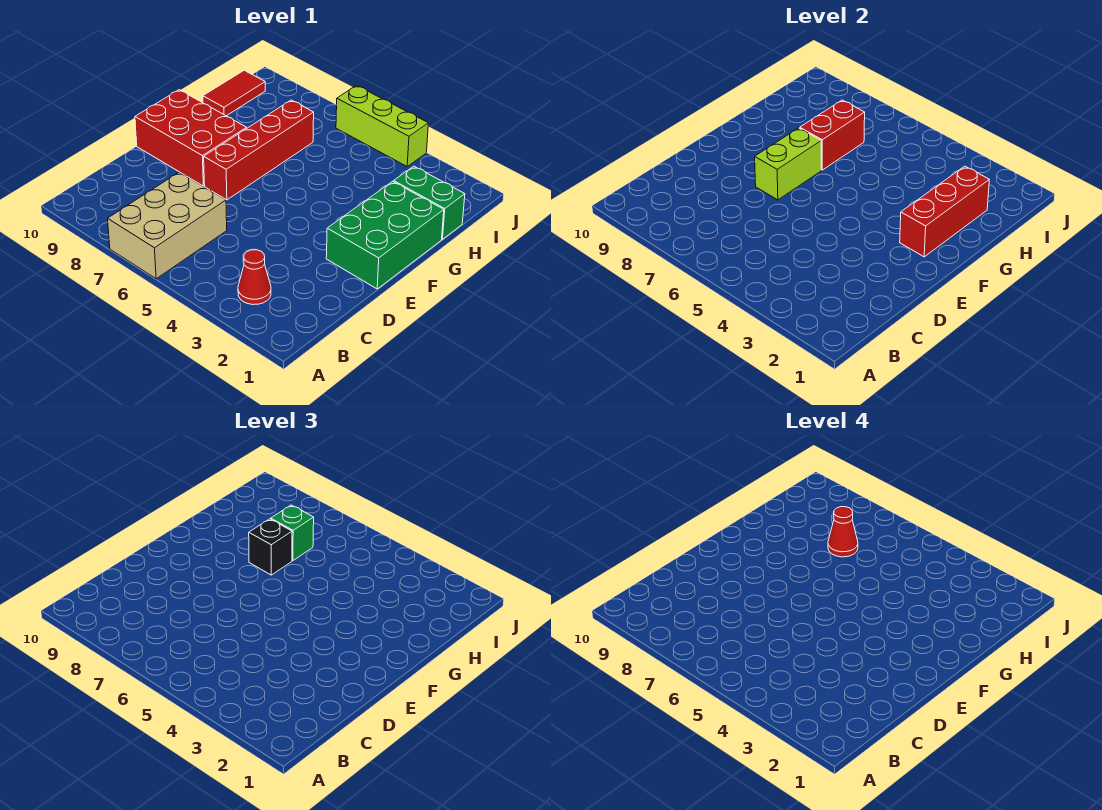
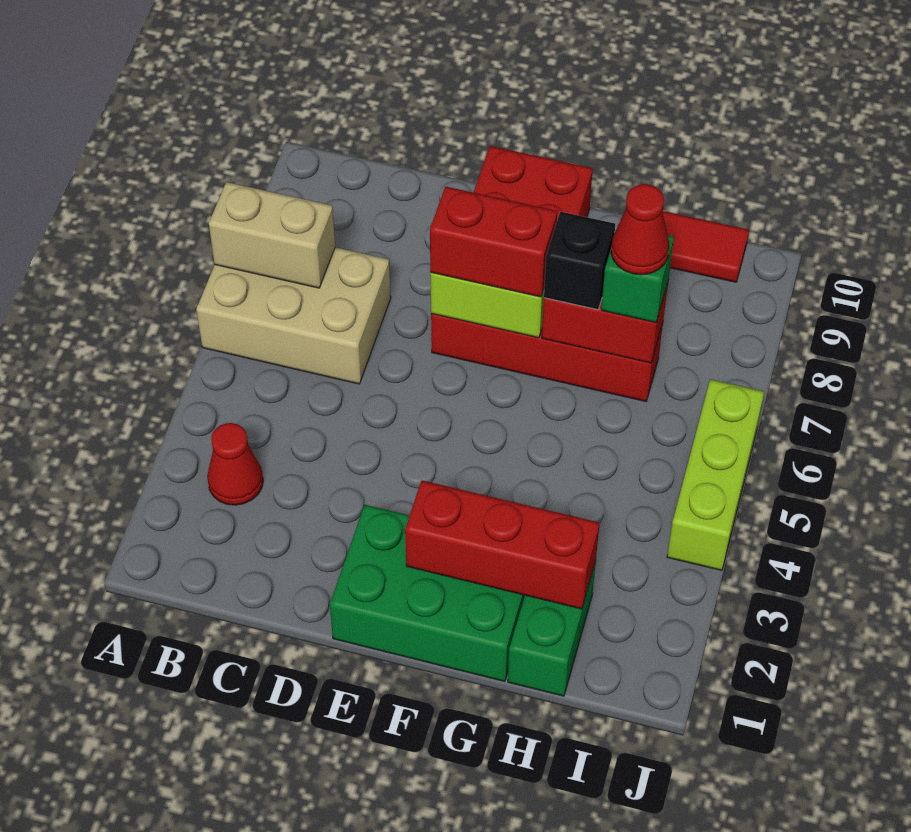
none -> tan 1x2 brick [209,182,335,288]
none -> red 1x2 brick [430,187,557,297]

